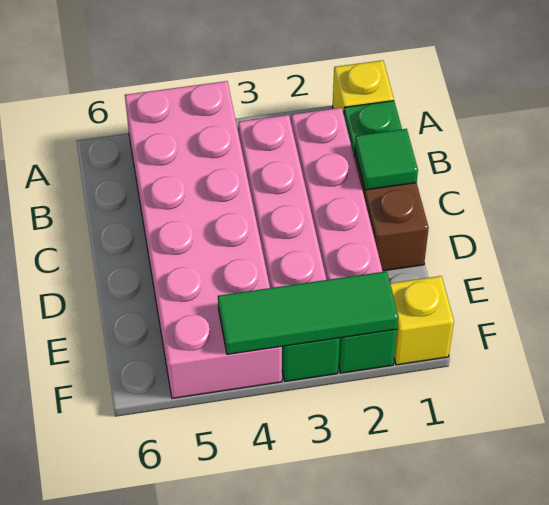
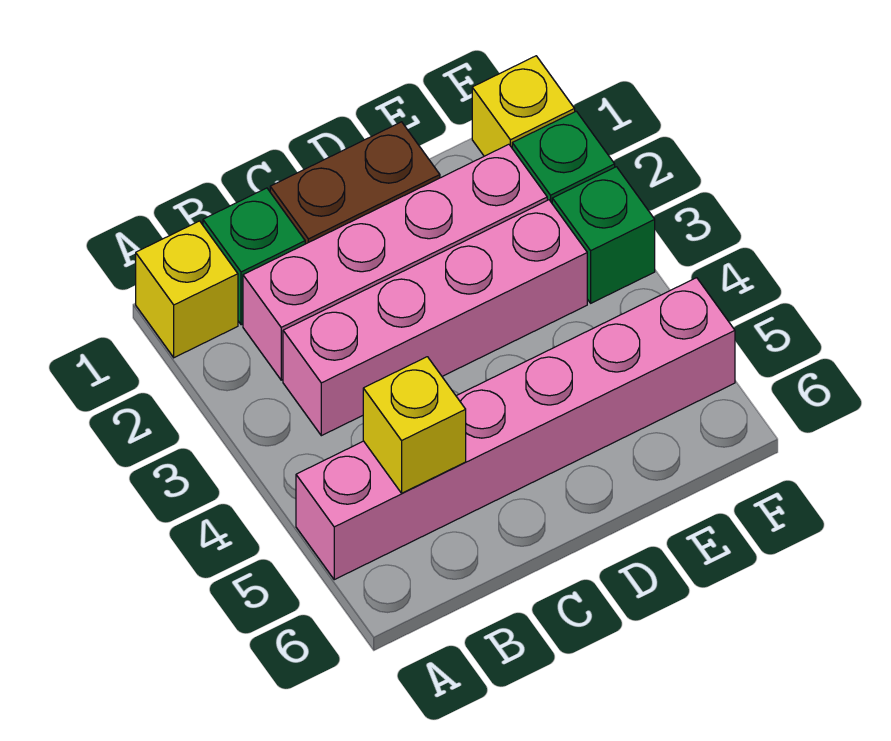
pink 2x6 brick [125,81,282,398] -> pink 1x6 brick [296,278,735,580]
none -> yellow 1x1 brick [363,357,466,493]
green 1x1 tile [355,129,418,190] -> none
green 1x3 tile [218,271,398,354] -> none

